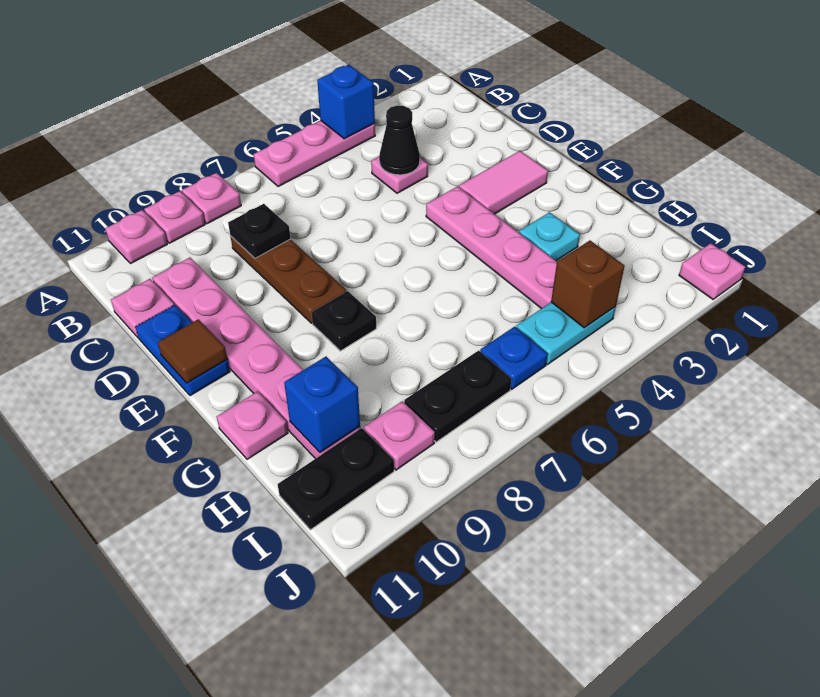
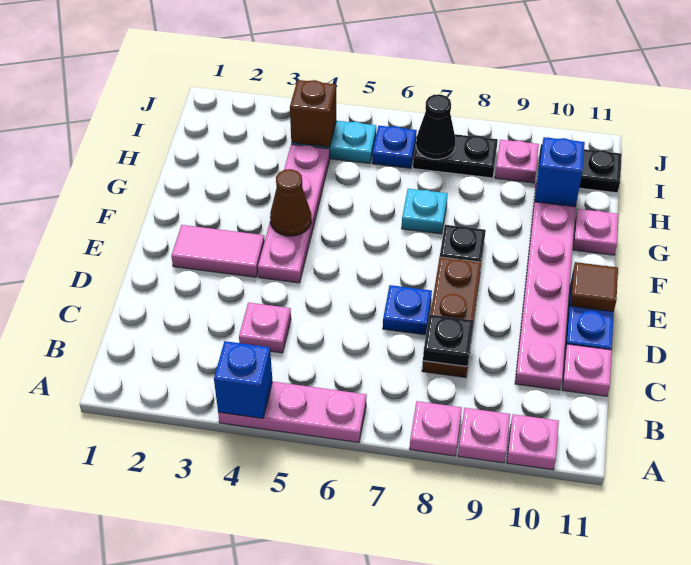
black 1x1 cone [379,106,420,175] -> black 1x1 cone moved to [416,94,455,159]
none -> blue 1x1 plate [383,285,432,335]
none -> brown 1x1 cone [270,169,311,236]
cyan 1x1 plate [519,212,580,261] -> cyan 1x1 plate moved to [402,189,448,234]
pink 1x1 plate [679,243,745,299] -> none

